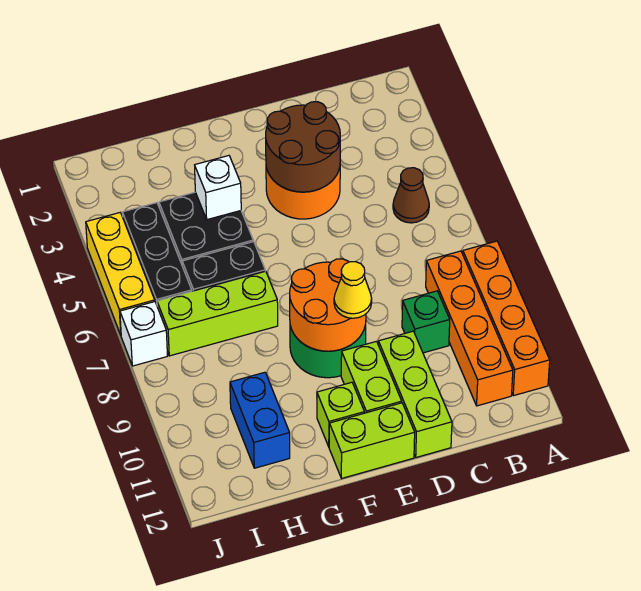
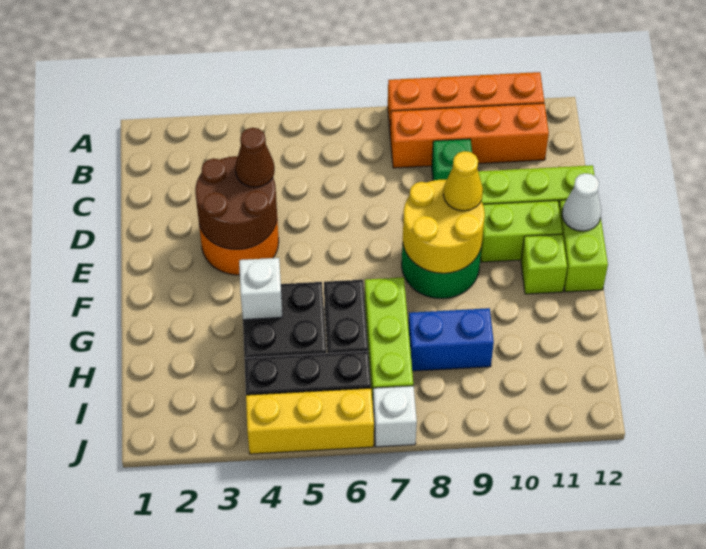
brown 1x1 cone [393,168,429,223] -> brown 1x1 cone moved to [235,128,275,187]
orange 2x2 round brick [290,259,366,351] -> yellow 2x2 round brick [403,180,485,273]
none -> white 1x1 cone [562,173,601,231]
blue 1x2 brick [230,372,290,468] -> blue 1x2 brick moved to [408,308,494,371]

